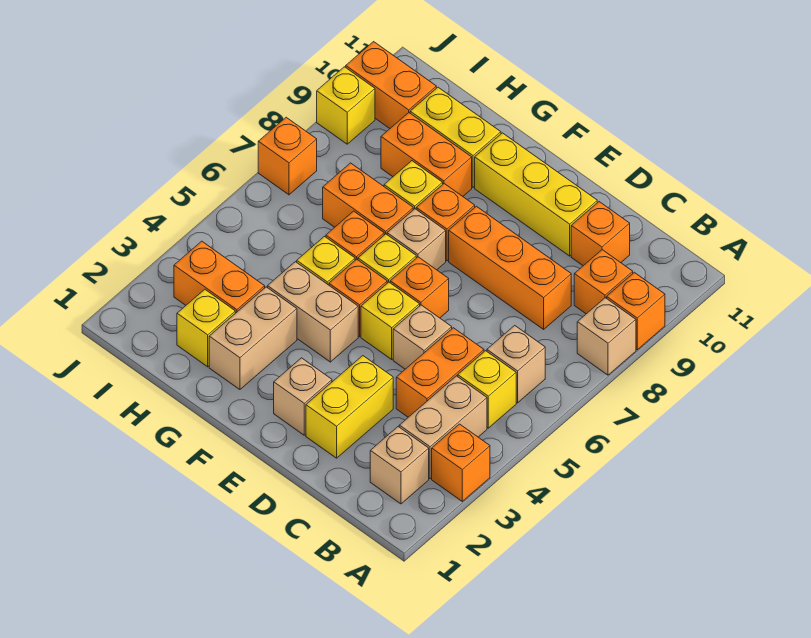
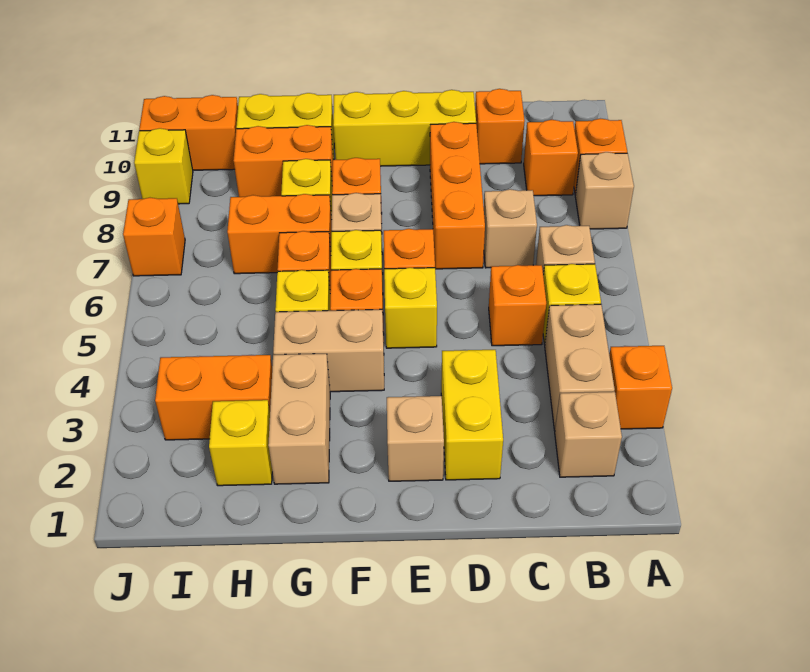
orange 1x2 brick [396,328,484,417] -> orange 1x1 brick [489,265,546,346]
orange 1x3 brick [449,206,571,329] -> orange 1x3 brick turned to [430,122,485,269]
tan 1x1 brick [393,305,452,369] -> tan 1x1 brick moved to [484,189,537,268]

